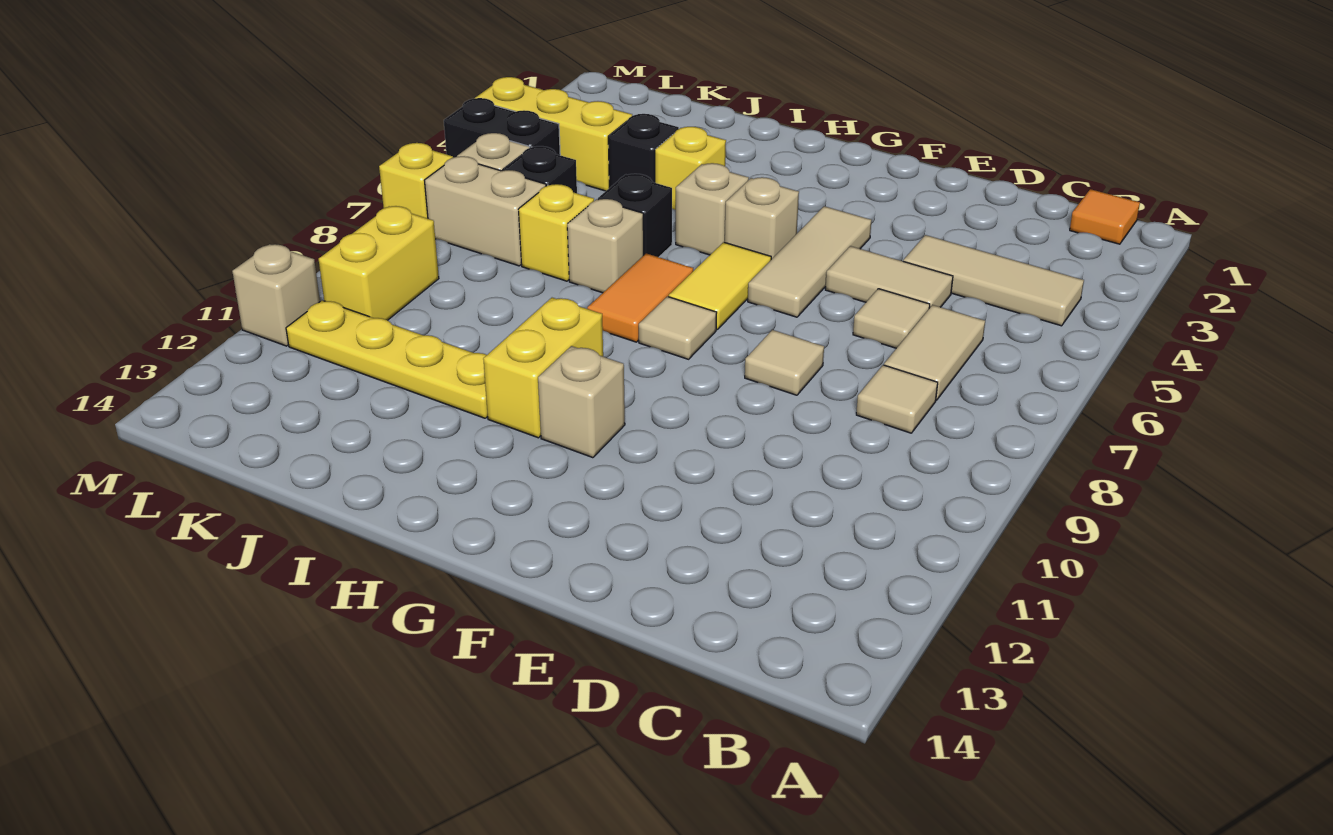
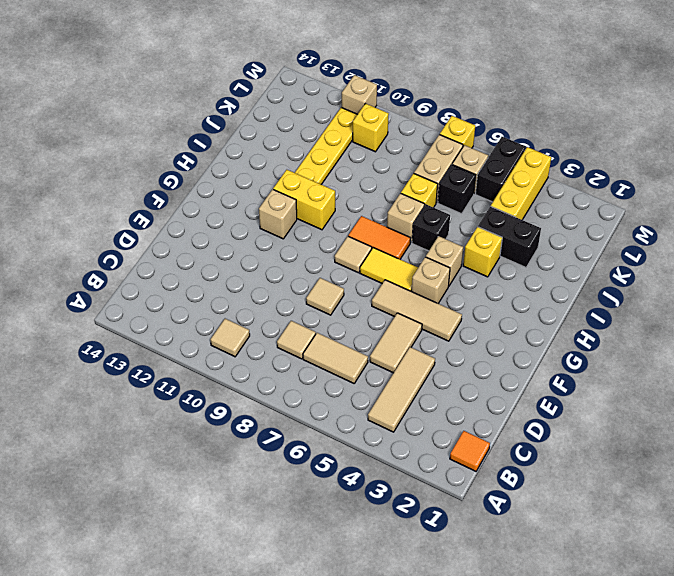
tan 1x1 tile [853,289,930,348] -> tan 1x1 tile moved to [210,319,250,357]
black 1x1 brick [608,114,679,188] -> black 1x2 brick [478,206,541,267]
yellow 1x2 brick [319,206,439,320] -> yellow 1x1 brick [353,104,389,152]

